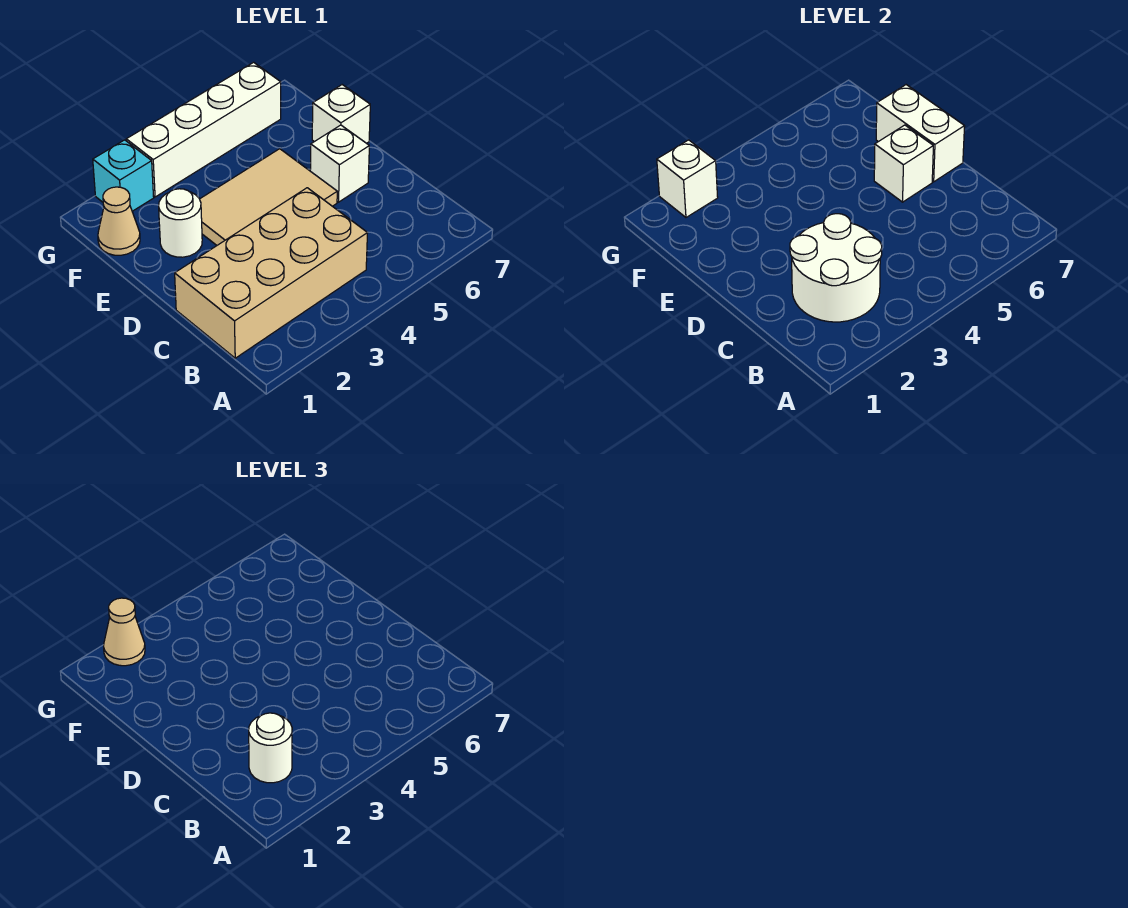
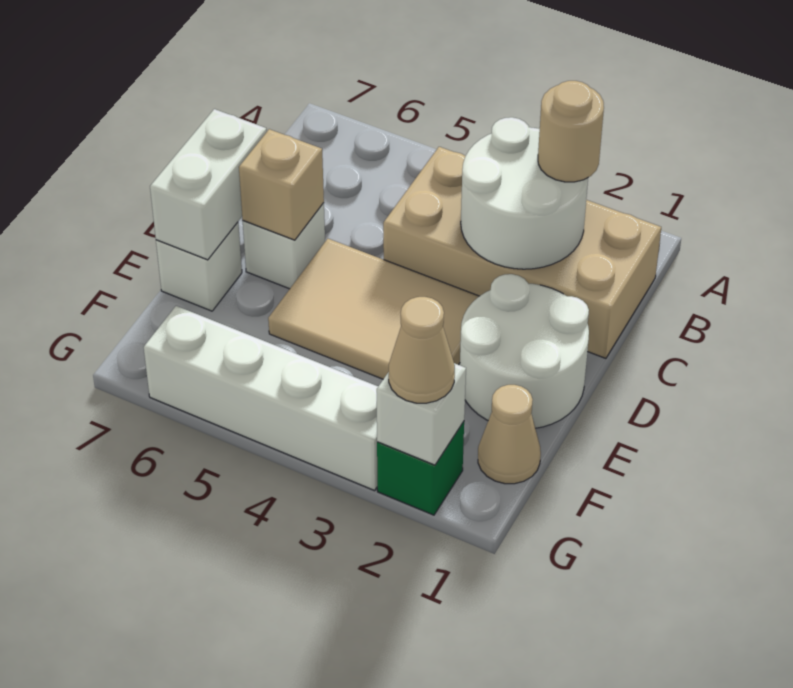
white 1x1 round brick [249,713,292,783] -> tan 1x1 round brick [538,81,604,182]
white 1x1 brick [874,125,933,202] -> tan 1x1 brick [239,129,324,240]
white 1x1 round brick [159,189,202,257] -> white 2x2 round brick [460,274,589,428]
cyan 1x1 brick [93,140,154,211] -> green 1x1 brick [377,422,464,515]

